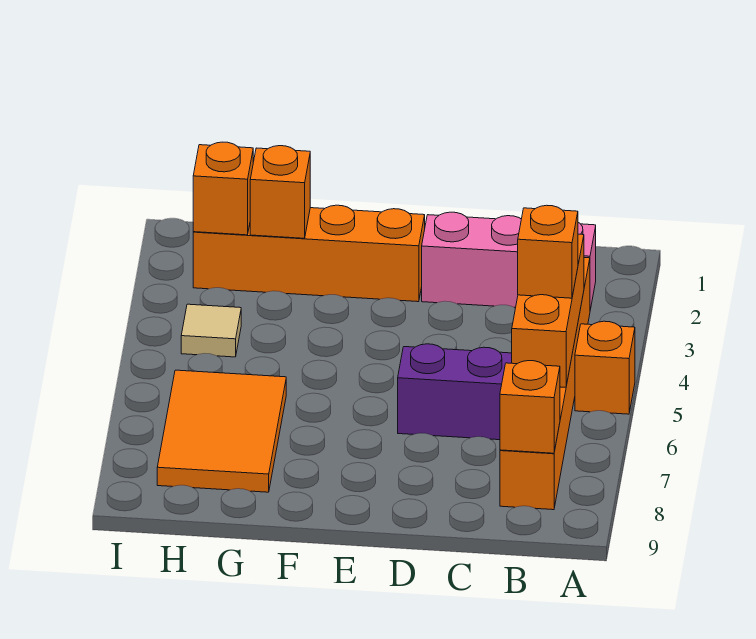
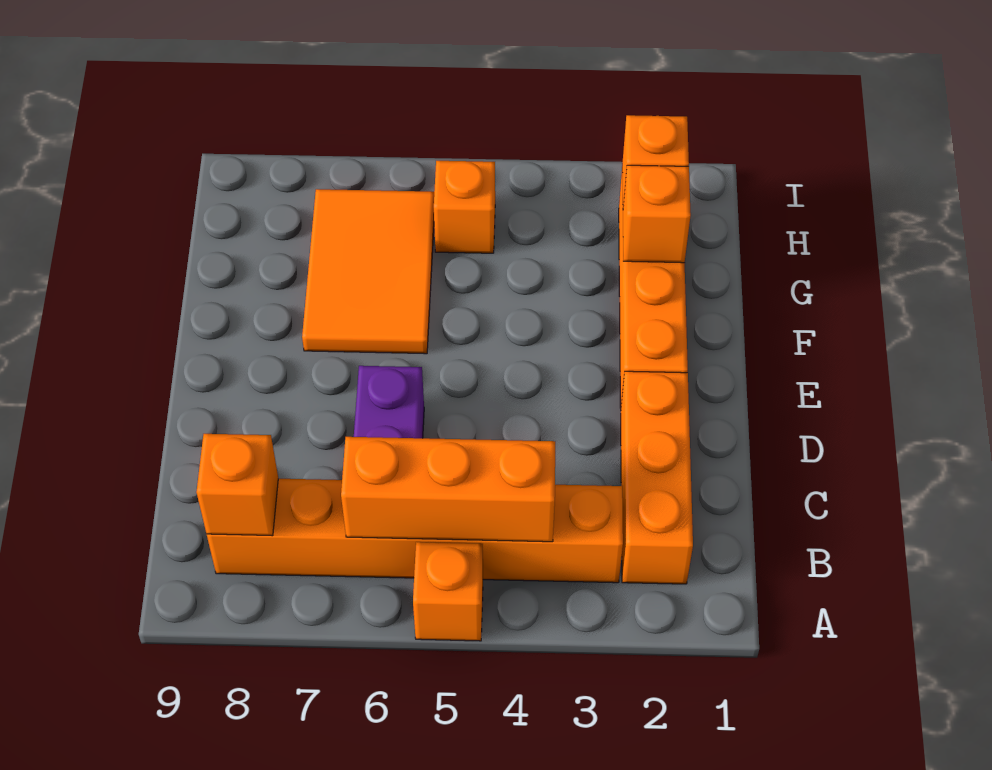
pink 1x3 brick [422,212,596,310] -> orange 1x3 brick [621,371,693,584]
orange 1x1 brick [518,205,578,298] -> orange 1x1 brick moved to [434,161,495,253]
orange 2x3 tile [157,370,286,492] -> orange 2x3 tile turned to [302,189,434,354]
tan 1x1 tile [181,304,241,357] -> none

